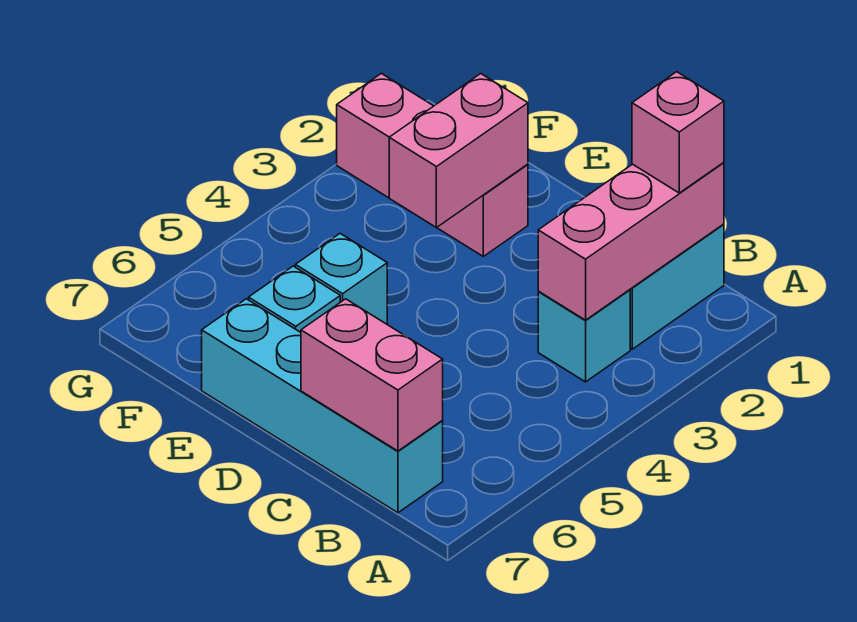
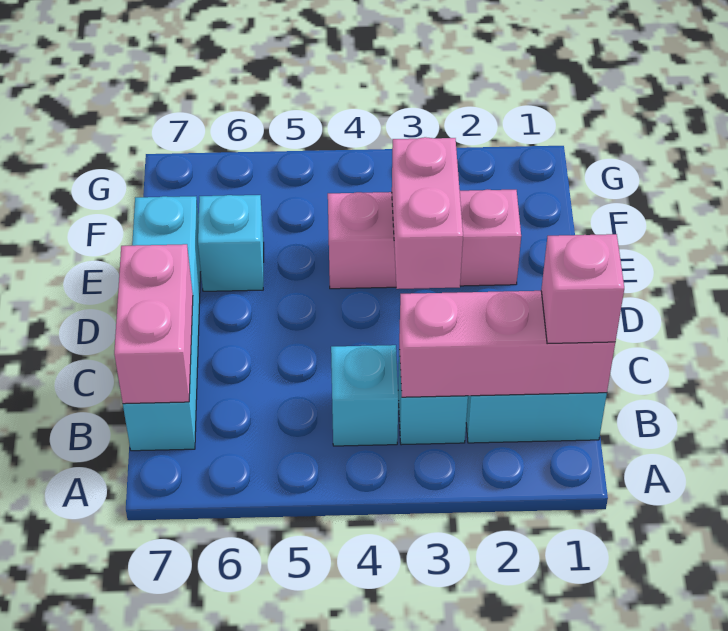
pink 1x3 brick [337,73,528,256] -> pink 1x3 brick turned to [328,190,521,289]
pink 1x2 brick [389,74,528,228] -> pink 1x2 brick turned to [392,137,463,289]
cyan 1x1 brick [295,234,387,324] -> cyan 1x1 brick moved to [331,345,398,446]

